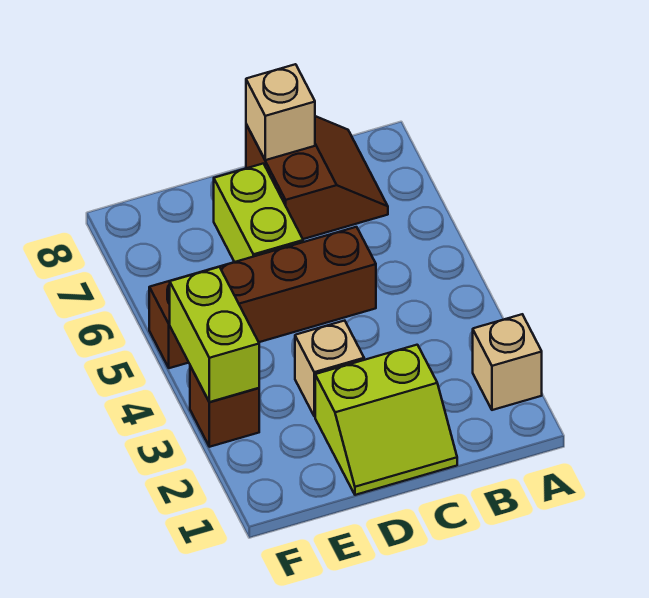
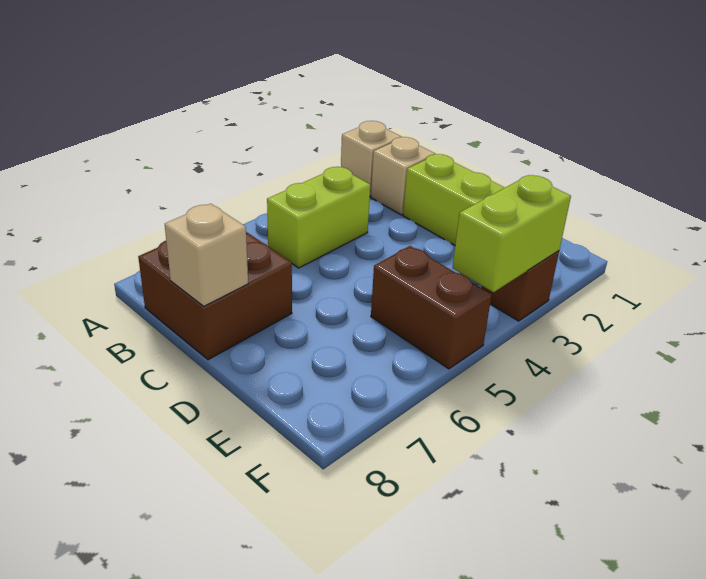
brown 2x2 slope [246,116,388,239] -> brown 2x2 brick [138,232,292,360]
brown 1x4 brick [149,227,376,368] -> brown 1x2 brick [371,246,492,369]
tan 1x1 brick [295,321,364,416] -> tan 1x1 brick moved to [371,137,435,215]
lime 1x2 brick [214,164,303,262] -> lime 1x2 brick moved to [267,167,370,268]

